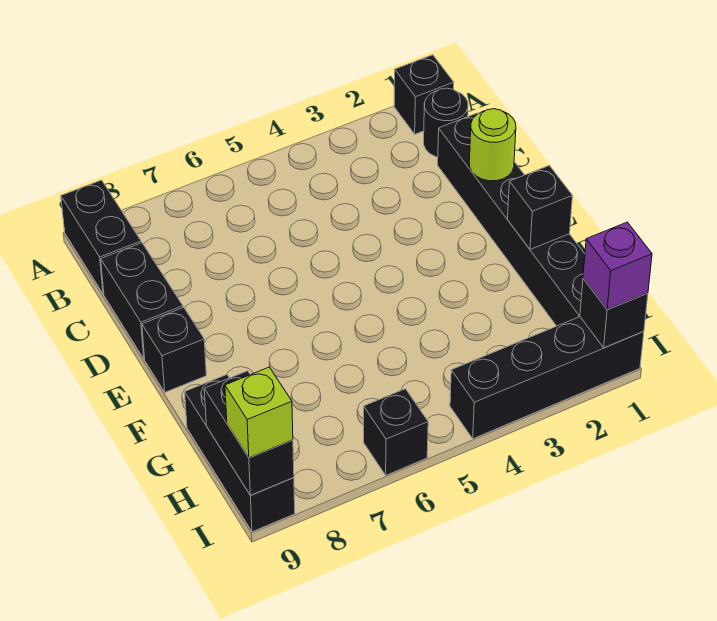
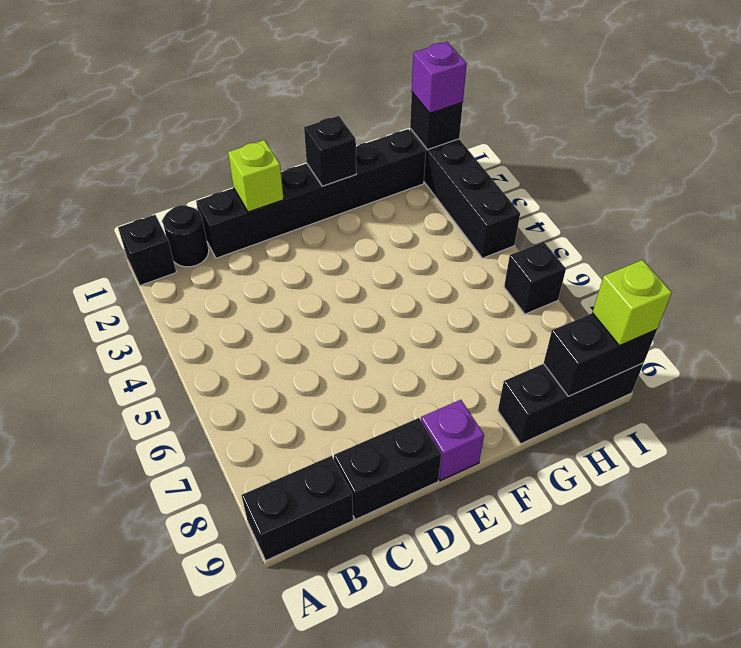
lime 1x1 round brick [469,109,516,181] -> lime 1x1 brick [228,140,284,212]
black 1x1 brick [142,307,206,392] -> purple 1x1 brick [421,400,484,481]

